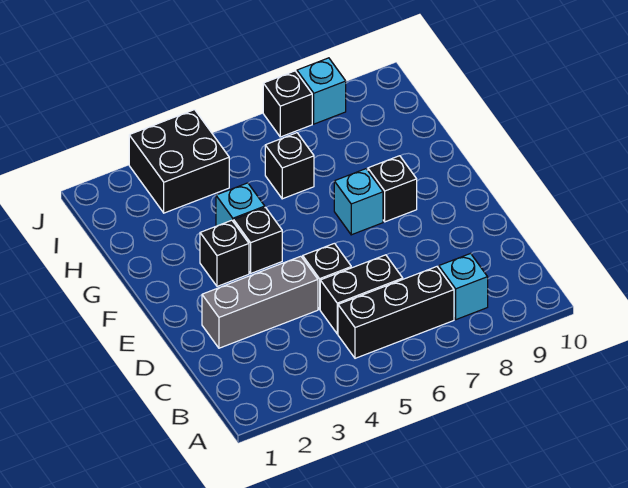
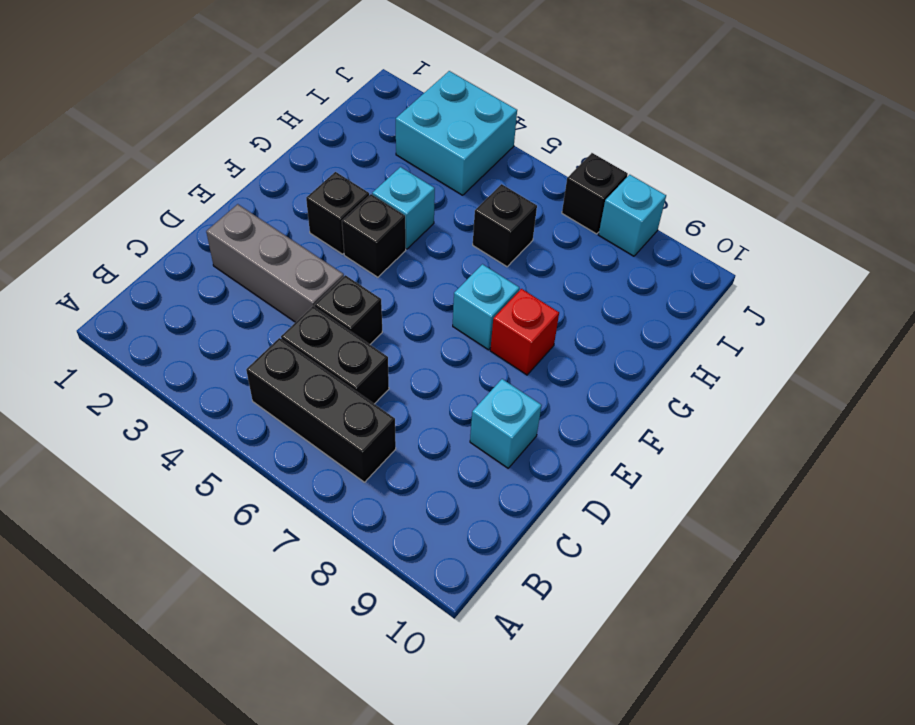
cyan 1x1 brick [439,254,488,320] -> cyan 1x1 brick moved to [470,379,542,468]
black 1x1 brick [368,156,417,222] -> red 1x1 brick [490,289,559,375]
black 2x2 brick [129,110,229,213] -> cyan 2x2 brick [396,71,517,195]

